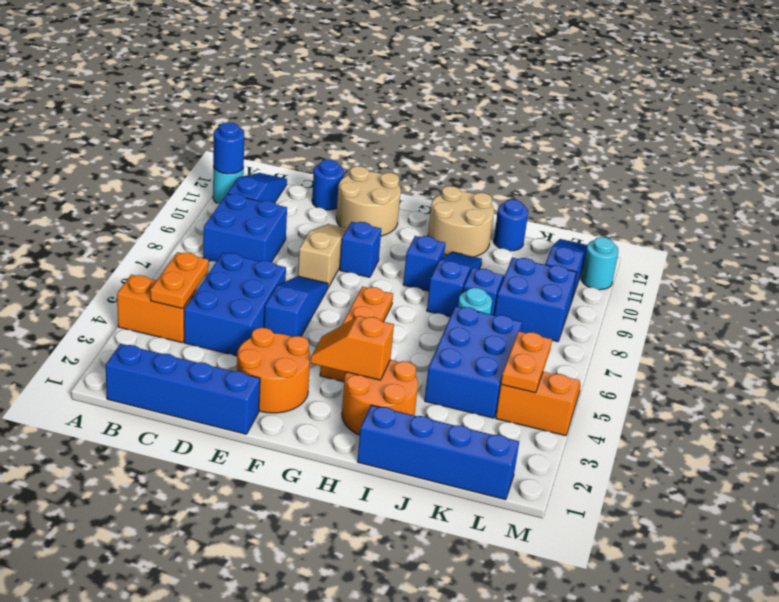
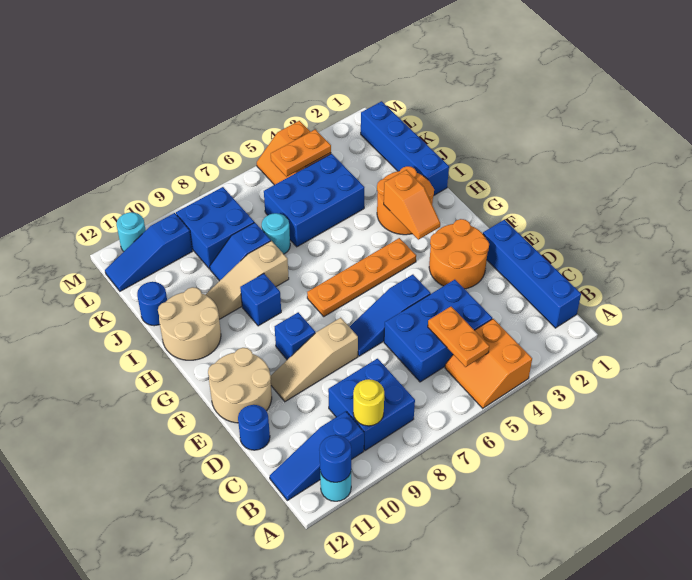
orange 1x2 plate [150,252,209,309] -> orange 1x2 plate turned to [428,307,489,367]
none -> yellow 1x1 round brick [353,379,384,426]
blue 1x3 slope [427,252,482,317] -> tan 1x3 slope [206,241,289,319]

